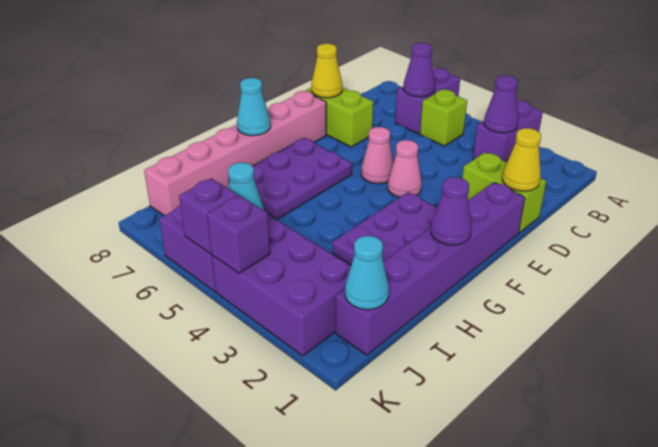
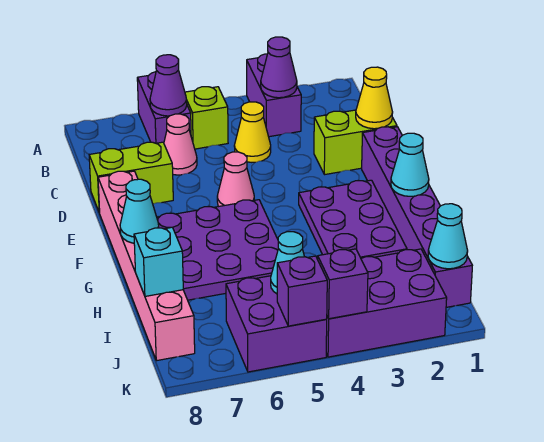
yellow 1x1 cone [311,44,342,98] -> yellow 1x1 cone moved to [234,102,271,162]
pink 1x1 cone [388,140,422,197] -> pink 1x1 cone moved to [164,114,197,175]
purple 2x3 plate [229,138,352,219] -> purple 3x3 plate [157,200,278,300]
purple 1x1 cone [431,177,472,245] -> cyan 1x1 cone [391,133,429,196]
none -> cyan 1x1 brick [134,227,183,296]

